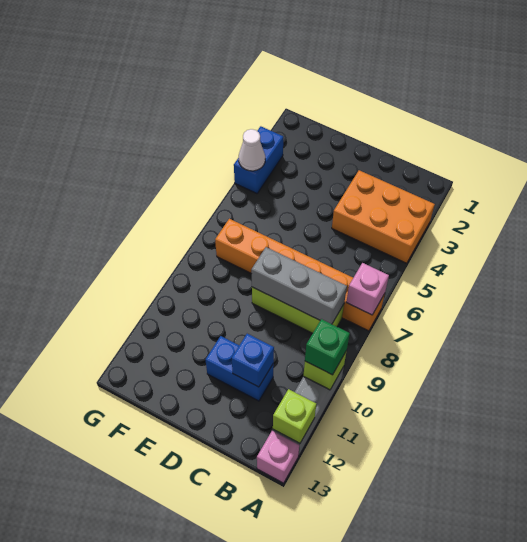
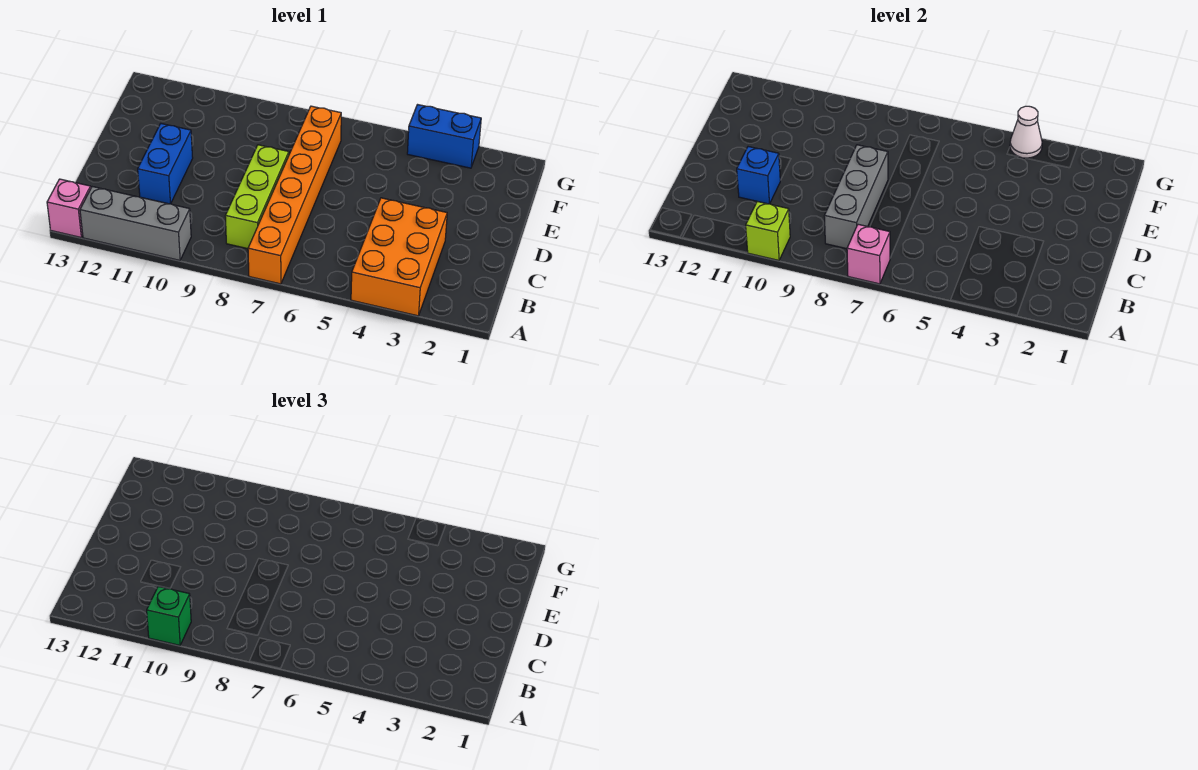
lime 1x1 brick [273,389,316,443] -> none

